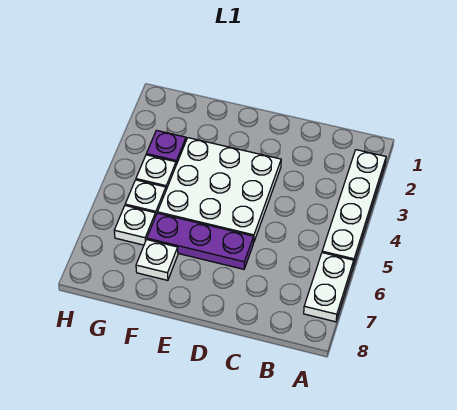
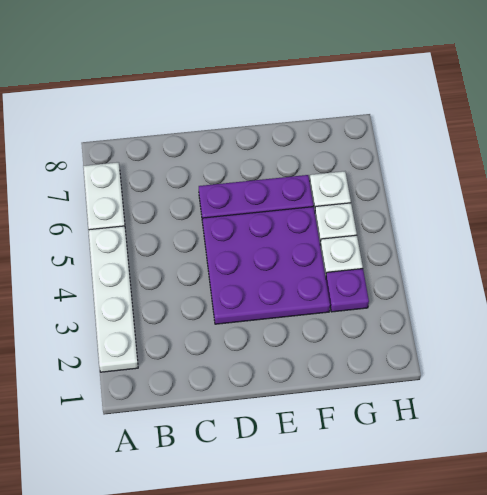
white 3x3 plate [158,138,281,243] -> purple 3x3 plate [202,207,330,324]
white 1x1 plate [136,240,178,280] -> none

